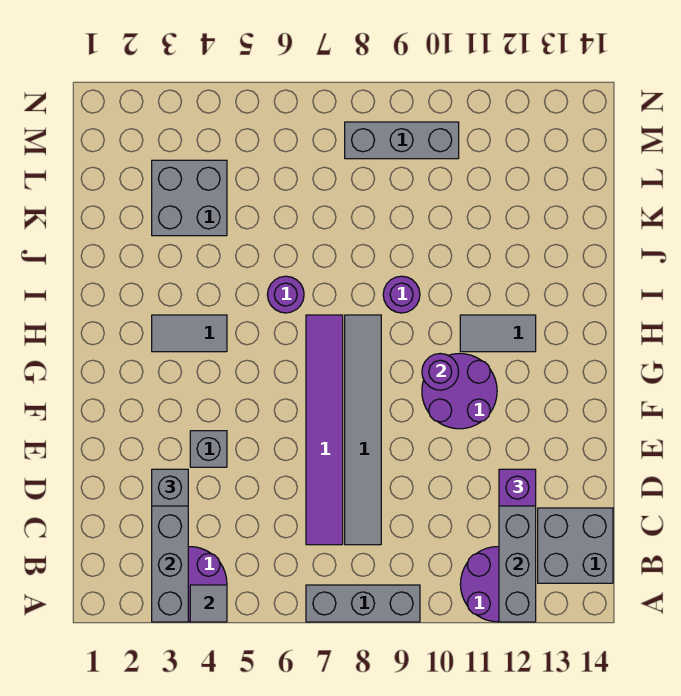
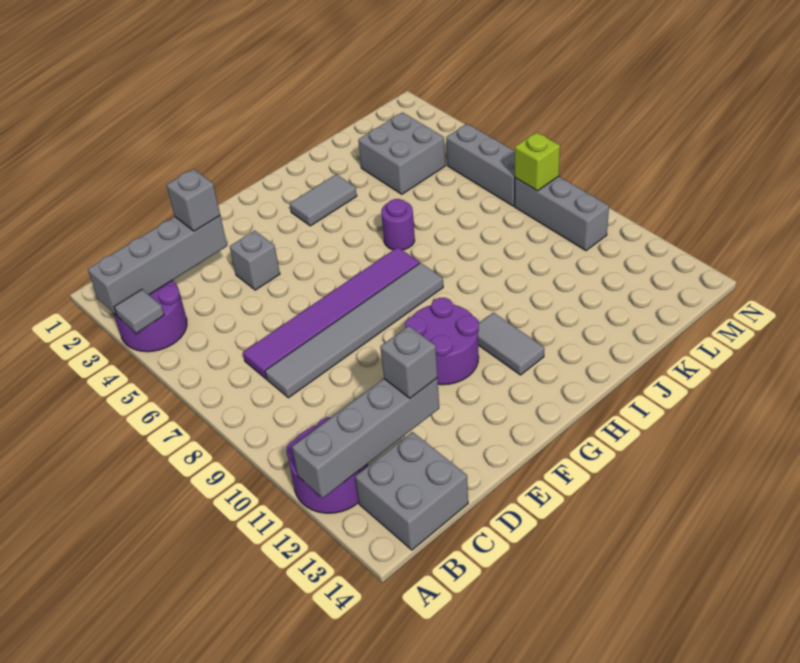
grey 1x3 brick [306,585,420,622] -> grey 1x3 brick moved to [446,124,515,206]
purple 1x1 brick [499,469,536,506] -> grey 1x1 brick [380,326,437,398]
purple 1x1 round brick [422,354,459,390] -> none
grey 1x2 tile [152,315,227,352] -> grey 1x2 tile turned to [290,174,357,226]
purple 1x1 round brick [383,276,420,313] -> none
none -> lime 1x1 brick [515,132,560,191]

